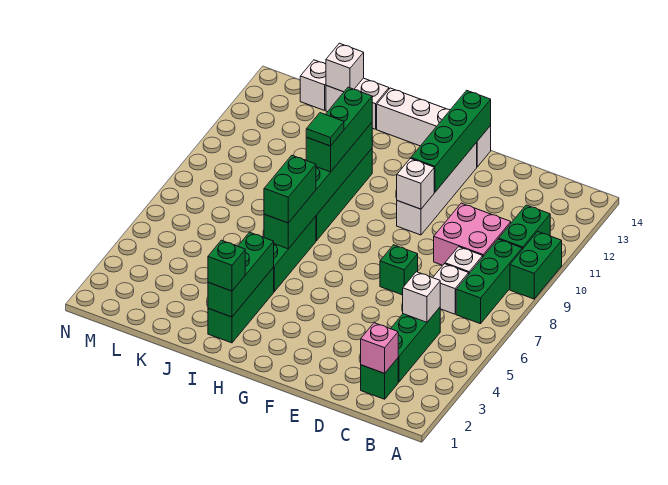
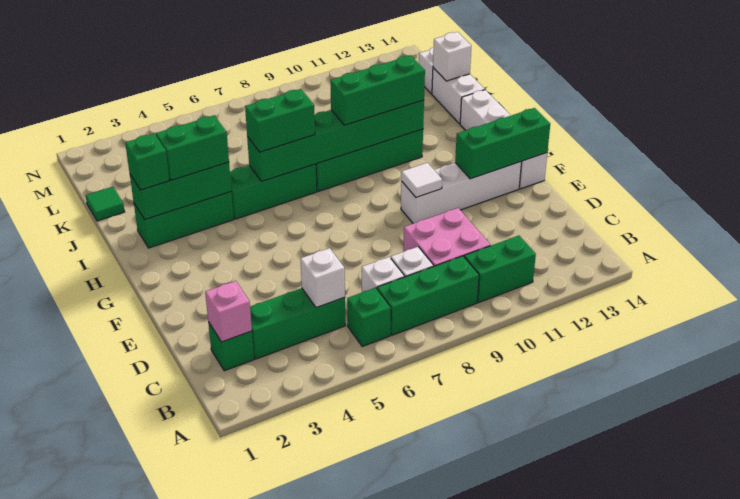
green 1x2 brick [510,231,562,299] -> green 1x2 brick moved to [156,115,229,180]
green 1x1 brick [380,245,418,295] -> green 1x1 brick moved to [347,288,391,346]
white 1x1 brick [397,158,434,209] -> white 1x1 tile [401,163,442,197]
green 1x4 brick [411,90,491,192] -> green 1x3 brick [455,108,550,179]
green 1x1 tile [306,113,344,146] -> green 1x1 tile moved to [86,187,125,221]

